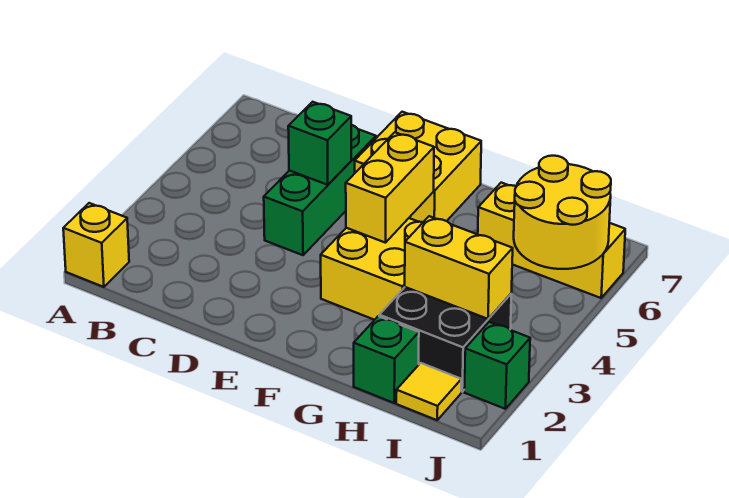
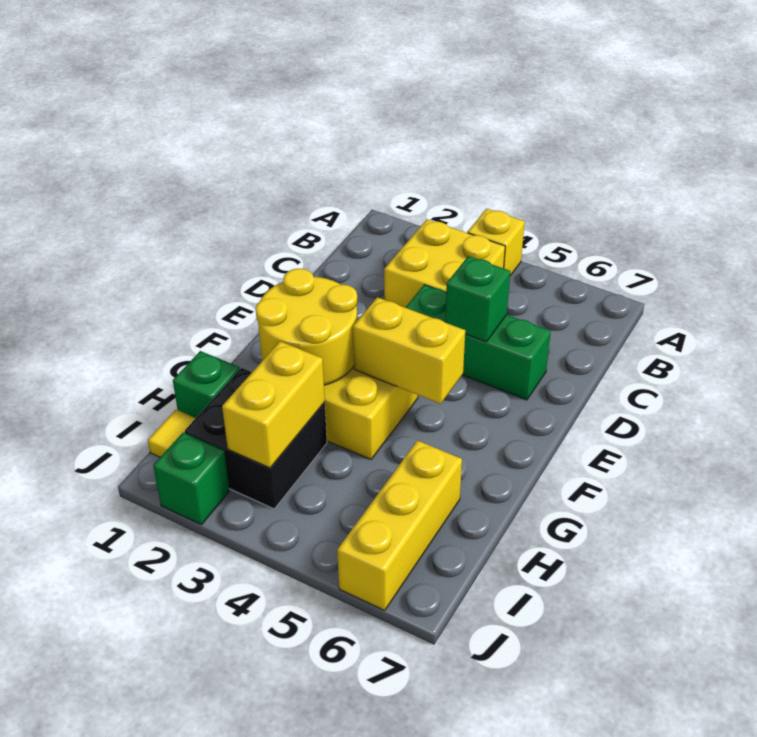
yellow 1x1 brick [63,203,129,287] -> yellow 1x1 brick moved to [468,209,525,276]
yellow 2x2 brick [355,112,481,222] -> yellow 2x2 brick moved to [384,219,505,307]
yellow 2x2 round brick [514,156,611,269] -> yellow 2x2 round brick moved to [256,269,357,385]

